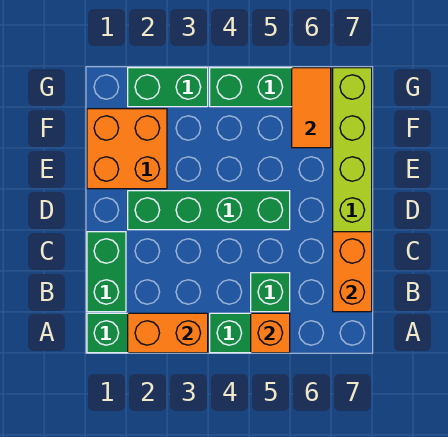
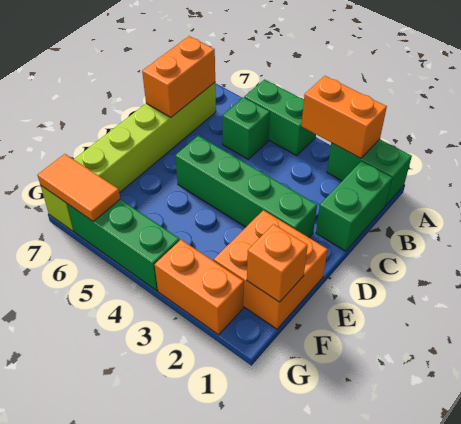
orange 1x1 brick [251,313,290,353] -> orange 1x1 brick moved to [247,224,308,302]
orange 1x2 tile [292,68,331,148] -> orange 1x2 tile turned to [37,154,120,222]
green 1x2 brick [128,68,208,107] -> orange 1x2 brick [155,240,244,335]

